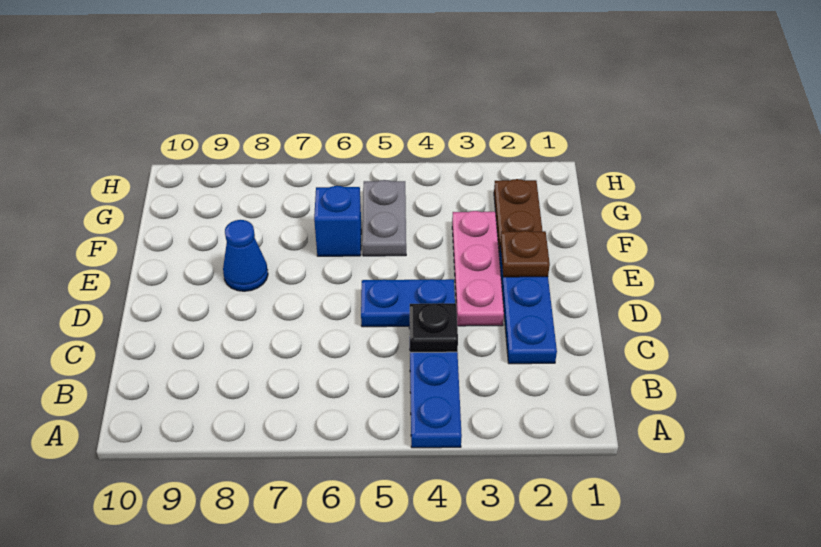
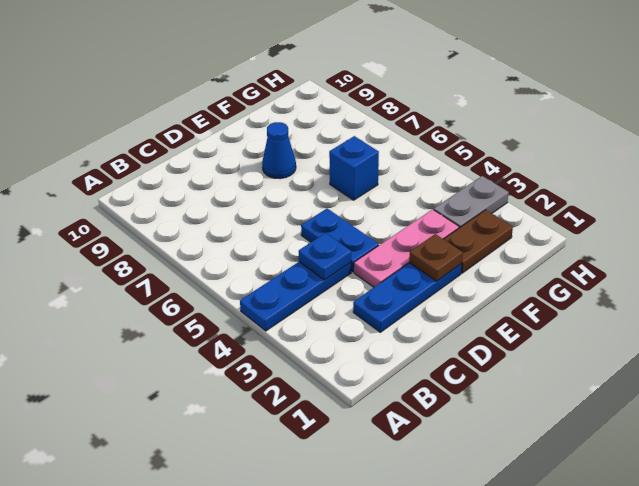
black 1x1 plate [410,303,458,352] -> blue 1x1 plate [299,233,351,280]
grey 1x2 plate [362,180,406,256] -> grey 1x2 plate moved to [434,176,509,228]

